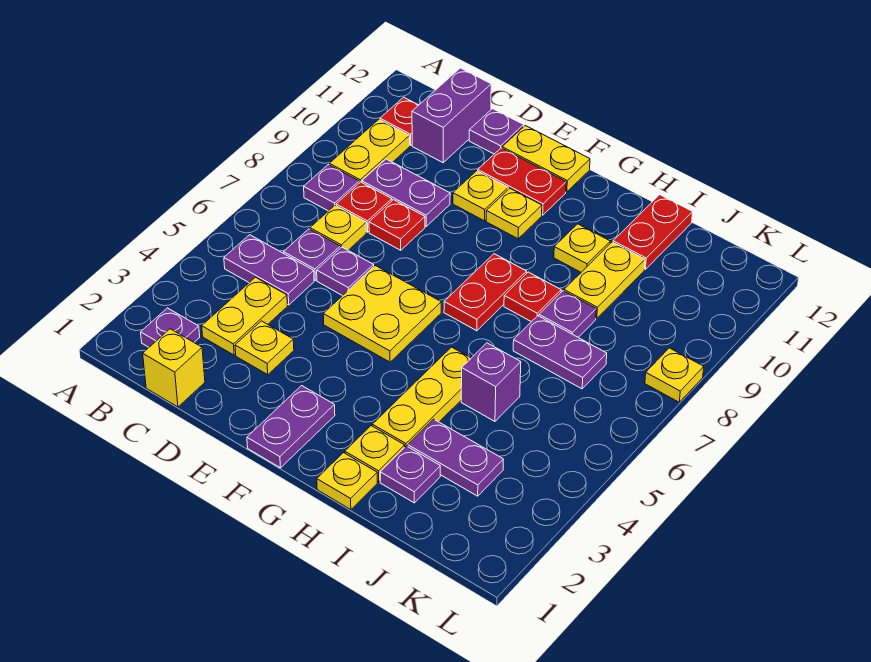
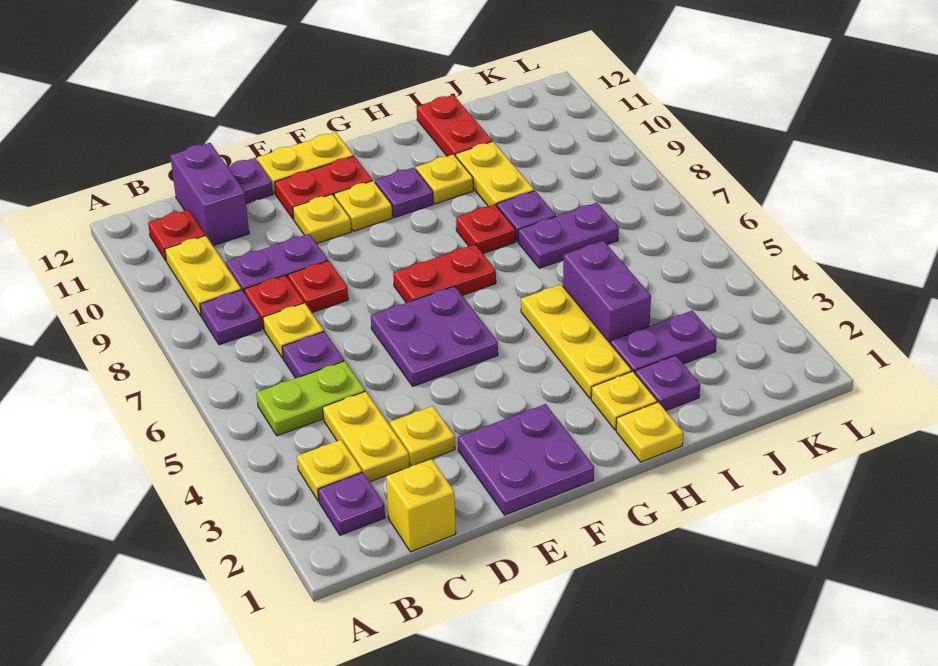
purple 1x2 plate [224,235,314,305] -> lime 1x2 plate [256,361,365,436]
purple 1x1 plate [317,247,374,296] -> purple 1x1 plate moved to [375,167,433,217]
yellow 2x2 plate [323,266,441,362] -> purple 2x2 plate [371,286,498,386]
purple 1x2 plate [247,386,335,468] -> purple 2x2 plate [458,404,594,515]
red 1x2 plate [444,254,527,331] -> red 1x2 plate turned to [393,244,496,303]
purple 1x1 brick [461,343,521,421] -> purple 1x2 brick [563,241,651,343]
yellow 1x1 plate [645,348,704,402] -> yellow 1x1 plate moved to [297,440,362,501]

